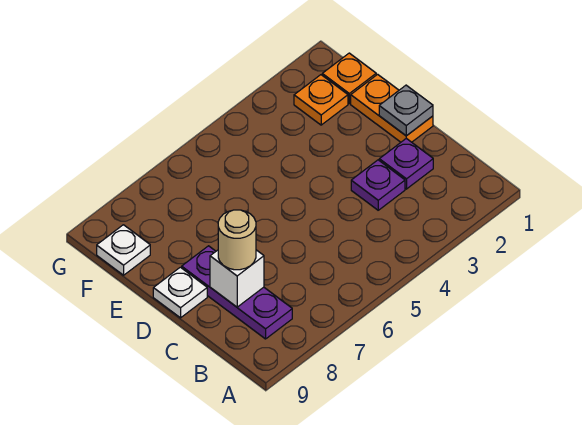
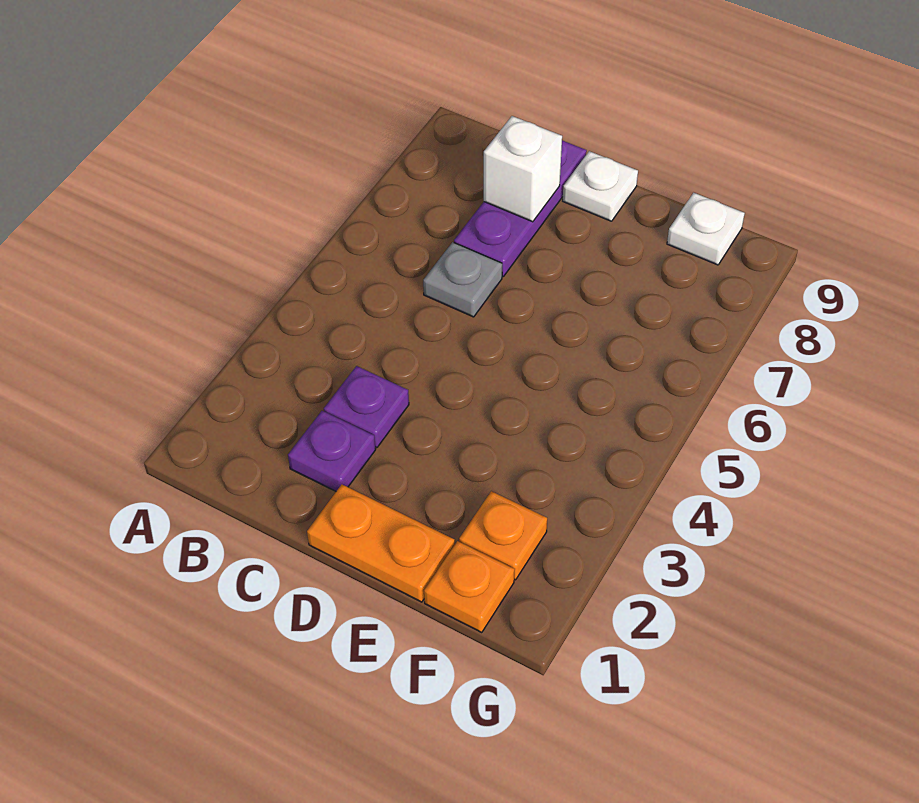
purple 1x3 plate [182,246,292,339] -> purple 1x3 plate turned to [454,141,587,277]
tan 1x1 round brick [218,210,256,270] -> none
grey 1x1 plate [379,85,433,136] -> grey 1x1 plate moved to [423,242,502,317]

